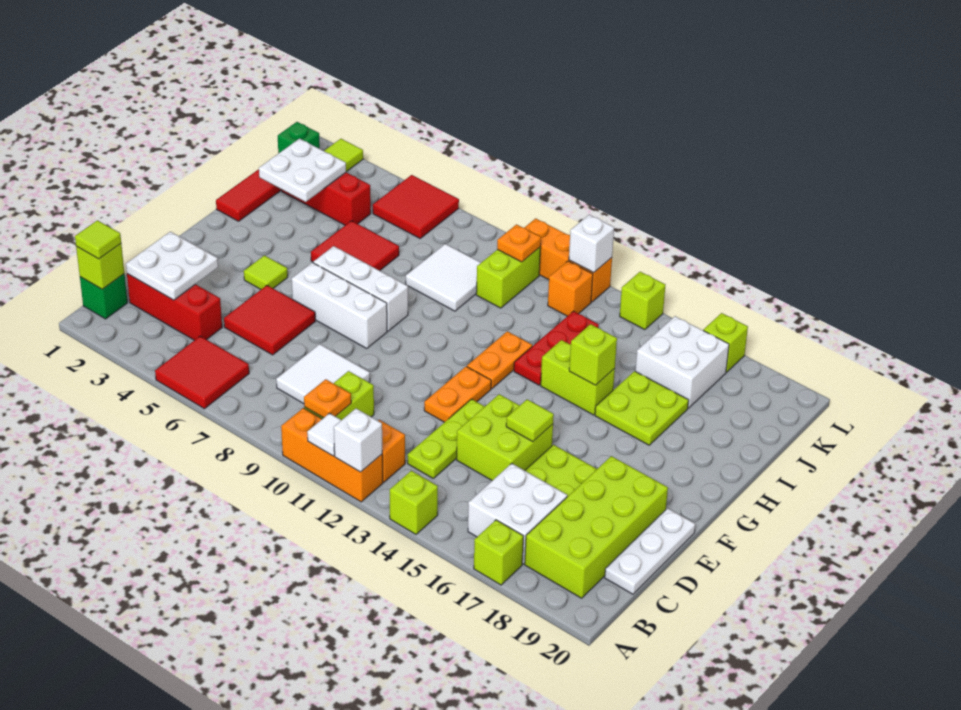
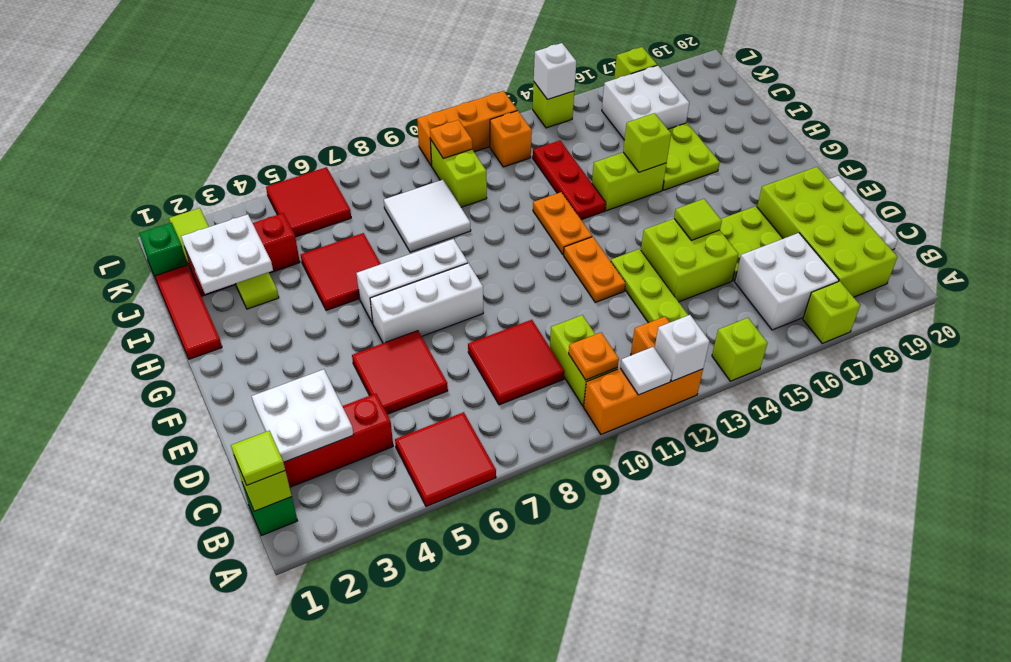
white 2x2 tile [276,344,370,404] -> red 2x2 tile [468,320,565,405]
lime 1x1 tile [244,255,288,289] -> lime 1x1 tile moved to [236,272,279,309]
white 1x1 brick [569,215,614,273] -> white 1x1 brick moved to [534,43,576,99]

